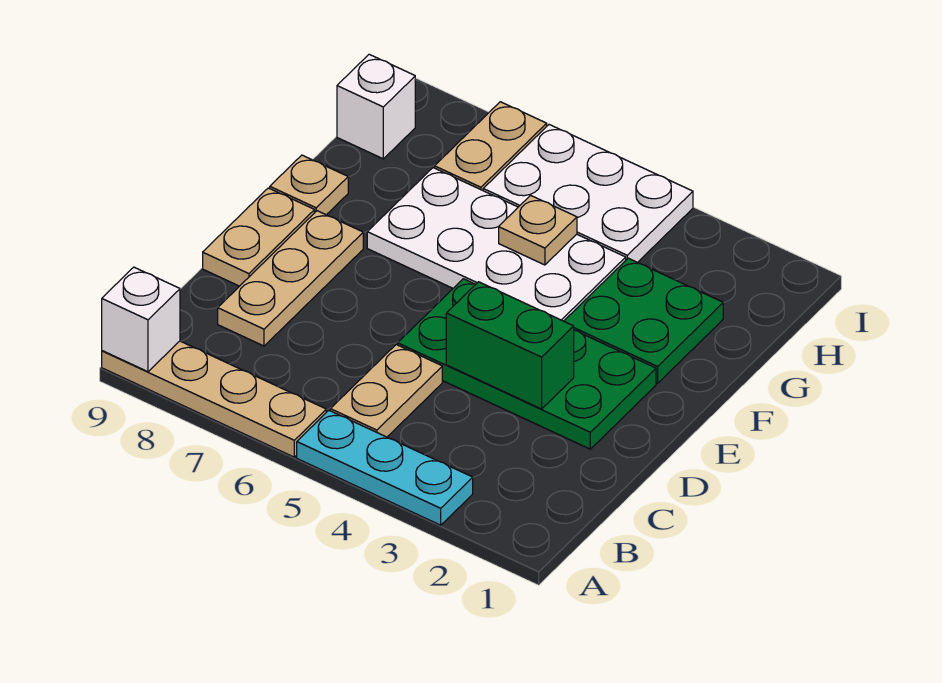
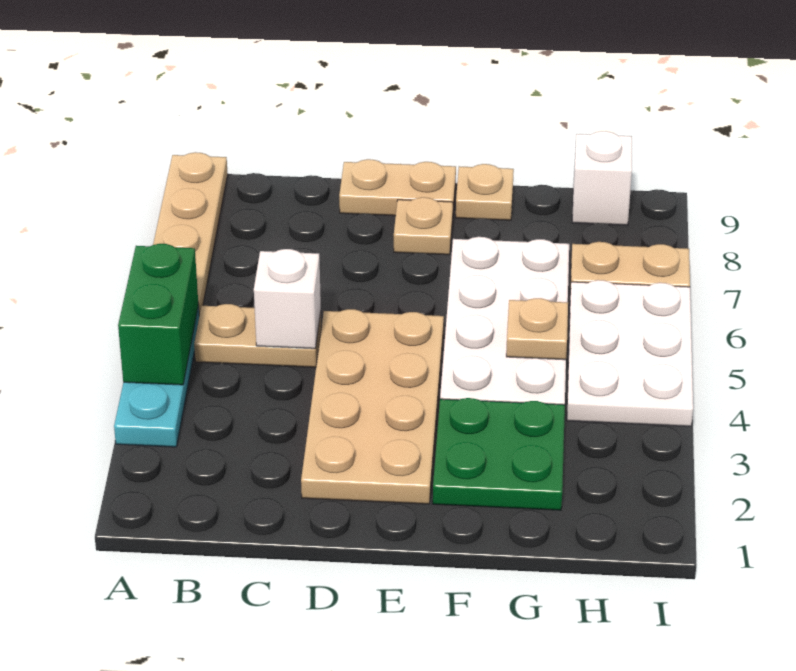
white 1x1 brick [102,267,180,372] -> white 1x1 brick moved to [254,249,321,349]
tan 1x3 plate [218,211,363,346] -> tan 1x1 plate [394,197,453,255]
green 2x4 plate [398,279,656,449] -> tan 2x4 plate [301,309,444,504]
green 1x2 brick [446,282,574,409] -> green 1x2 brick moved to [118,244,198,385]

